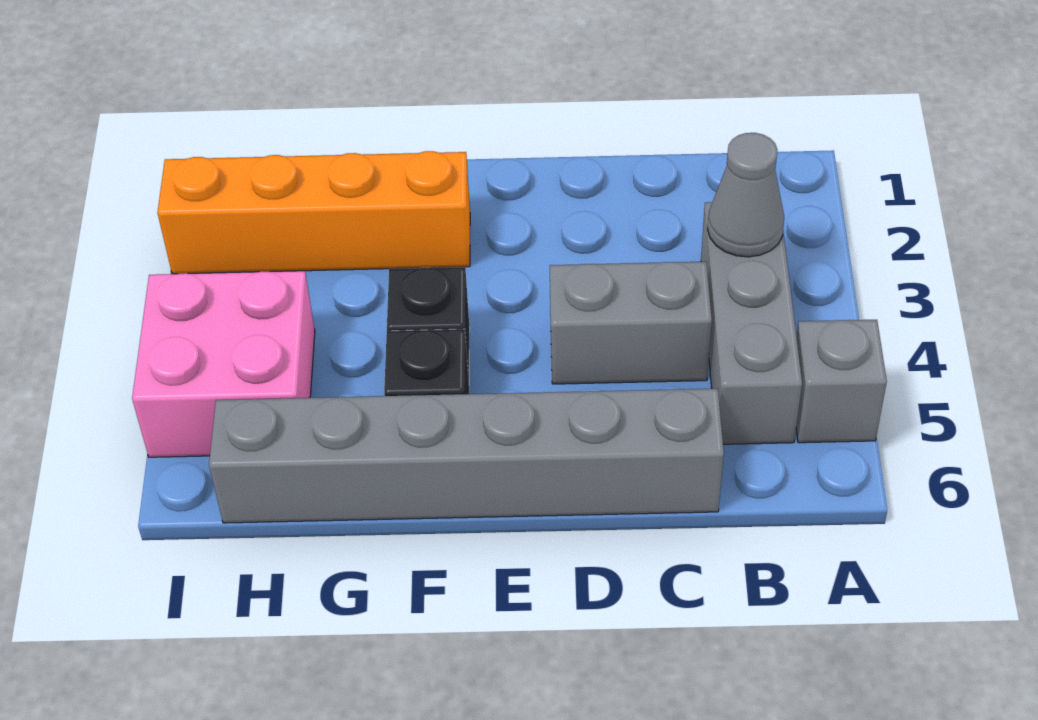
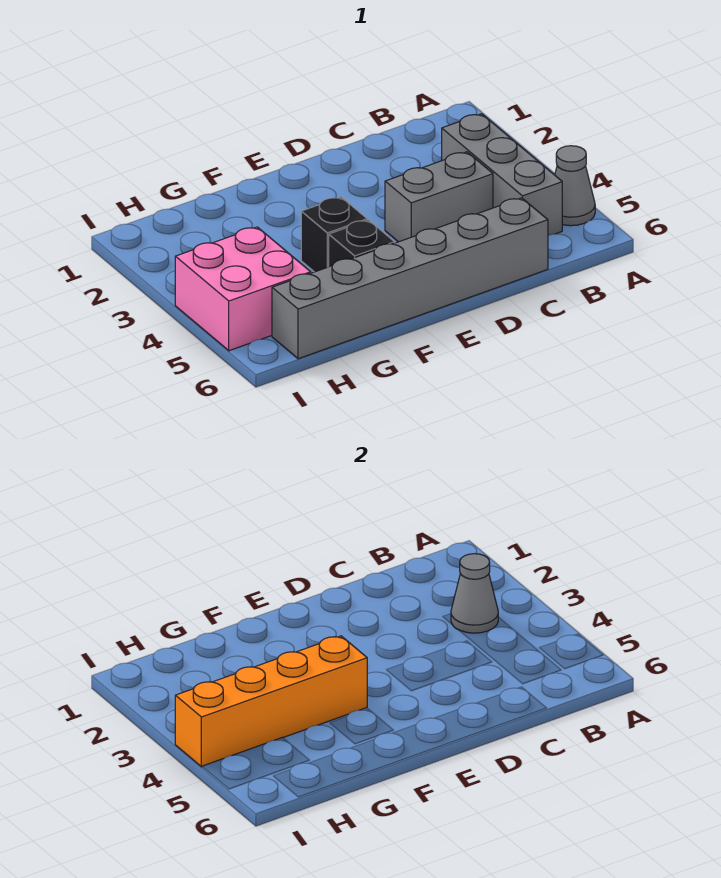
grey 1x1 brick [796,320,887,443] -> grey 1x1 cone [555,146,595,226]
orange 1x4 brick [157,151,470,274] -> orange 1x4 brick moved to [175,636,367,767]

